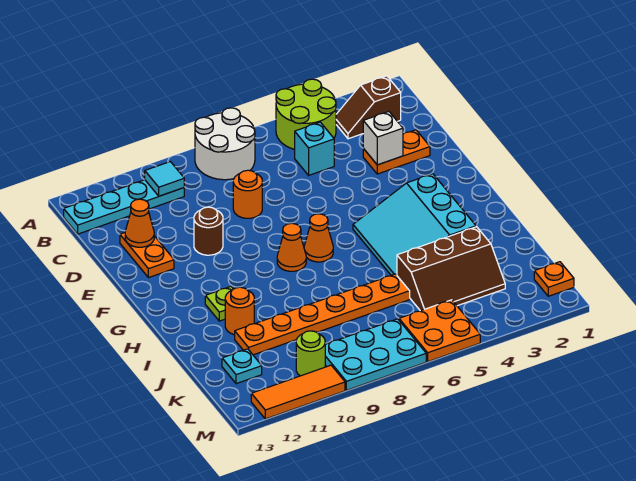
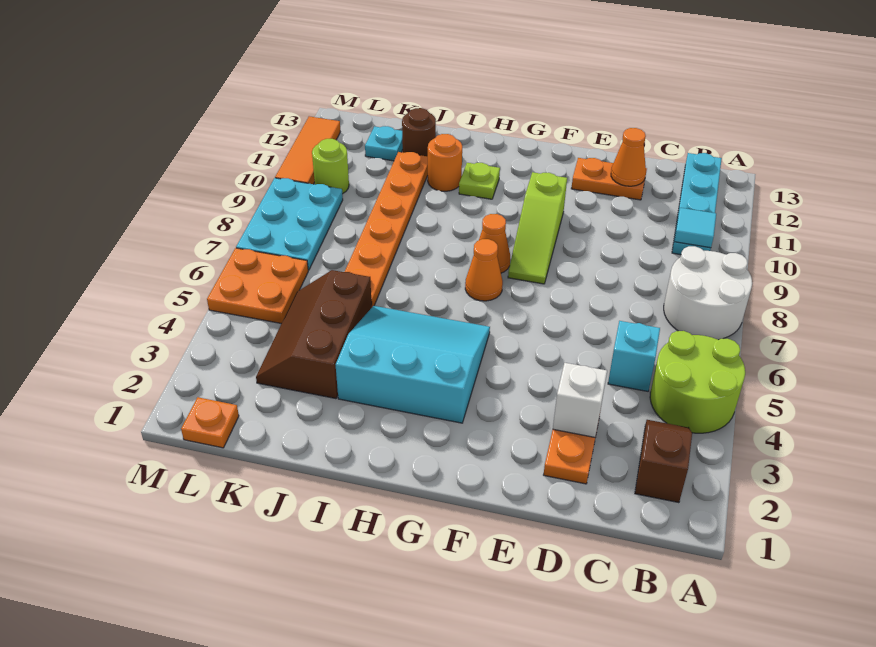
orange 1x1 round brick [233,170,262,218] -> none
brown 1x1 round brick [194,207,223,255] -> brown 1x1 round brick moved to [402,108,436,156]
none -> lime 1x3 slope [508,172,567,284]

